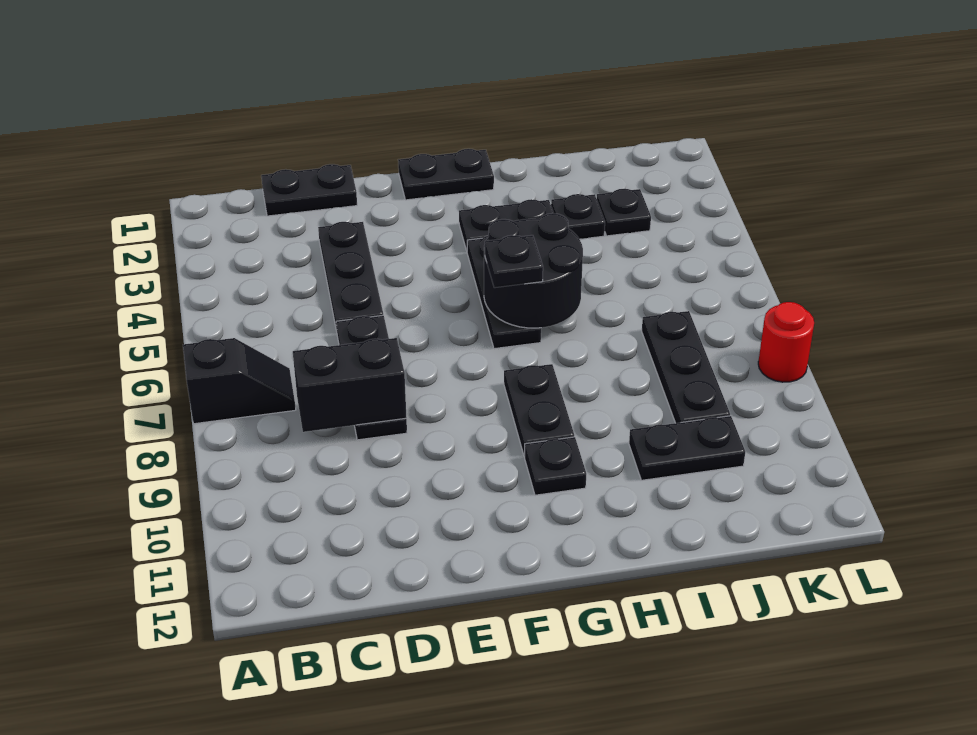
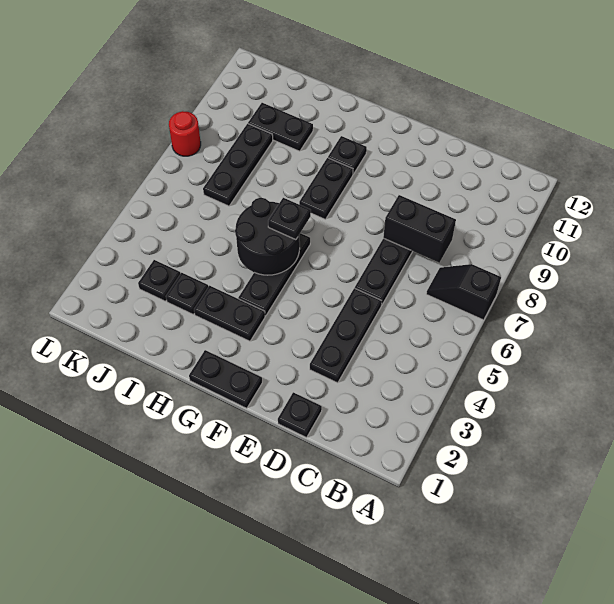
black 1x2 plate [261,164,357,216] -> black 1x1 plate [278,392,322,438]

